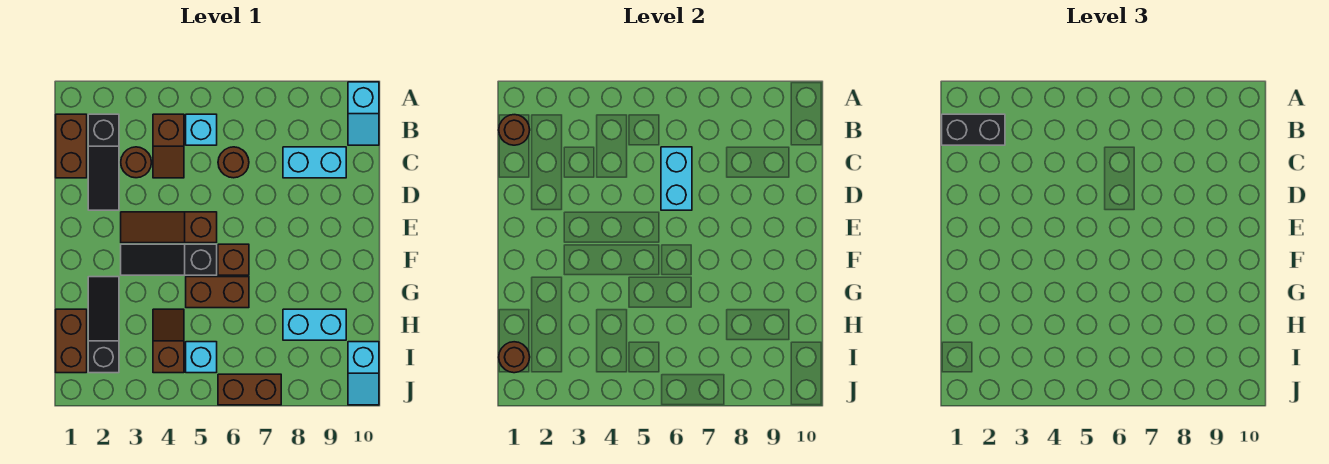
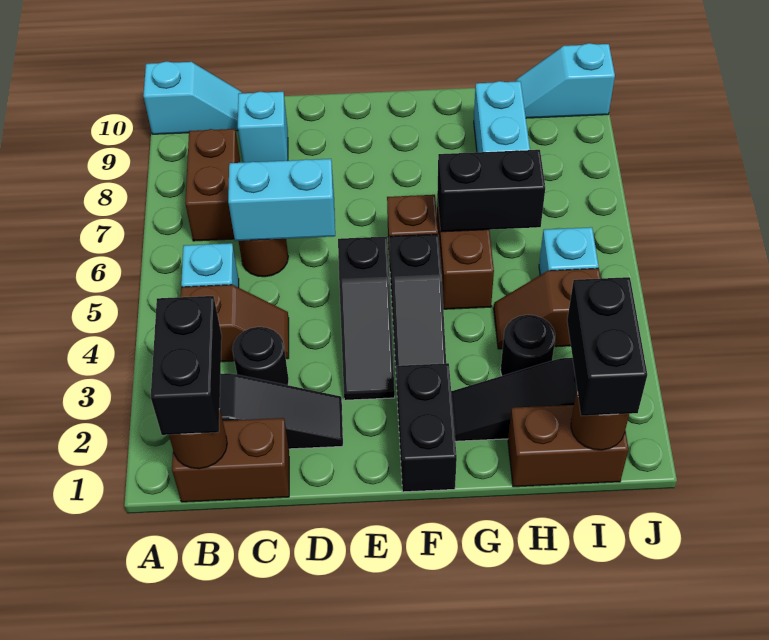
brown 1x1 round brick [121,147,152,178] -> black 1x1 round brick [232,327,289,385]
cyan 1x2 brick [283,147,346,178] -> cyan 1x1 brick [238,92,288,163]
brown 1x3 slope [121,212,217,243] -> black 1x3 slope [338,236,395,400]
none -> black 1x2 brick [397,363,457,492]
none -> black 1x2 brick [437,150,545,232]
none -> black 1x1 round brick [501,315,555,376]
none -> black 1x2 brick [567,277,647,416]
cyan 1x2 slope [348,342,379,405] -> cyan 1x2 slope turned to [516,43,615,118]
brown 1x2 brick [218,374,281,405] -> brown 1x2 brick moved to [185,129,240,241]

